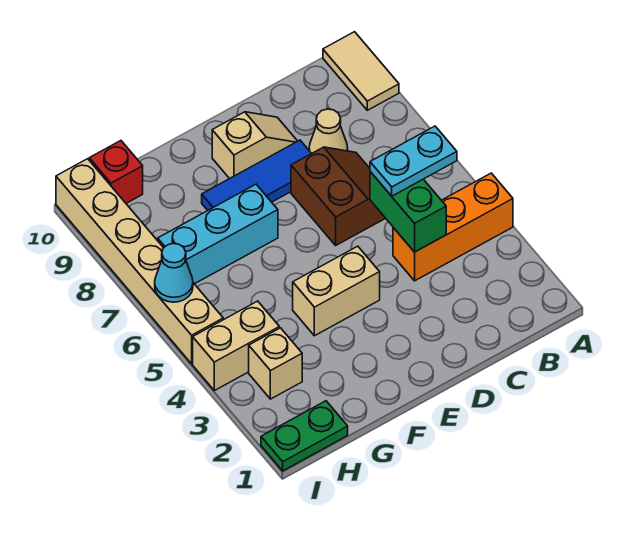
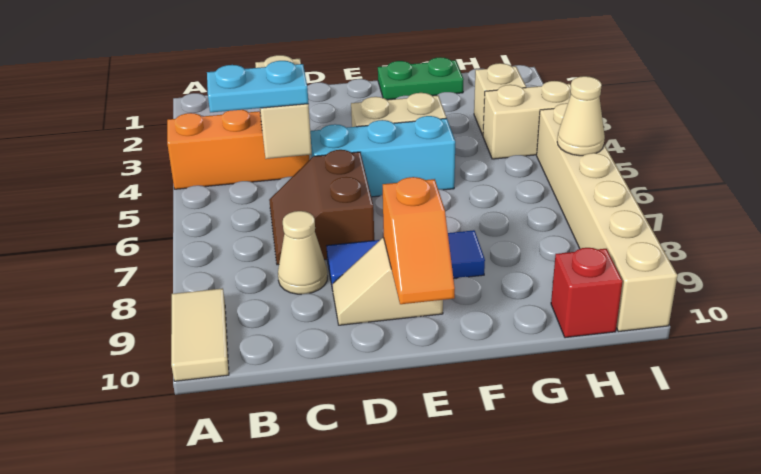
green 1x2 brick [370,172,446,252] -> tan 1x2 brick [255,55,312,159]
none -> orange 1x2 slope [383,177,455,304]
cyan 1x3 brick [158,184,278,284] -> cyan 1x3 brick moved to [310,116,455,197]
green 1x2 plate [261,401,348,471] -> green 1x2 plate moved to [378,57,464,100]
cyan 1x1 cone [155,243,193,302] -> tan 1x1 cone [557,76,605,156]

